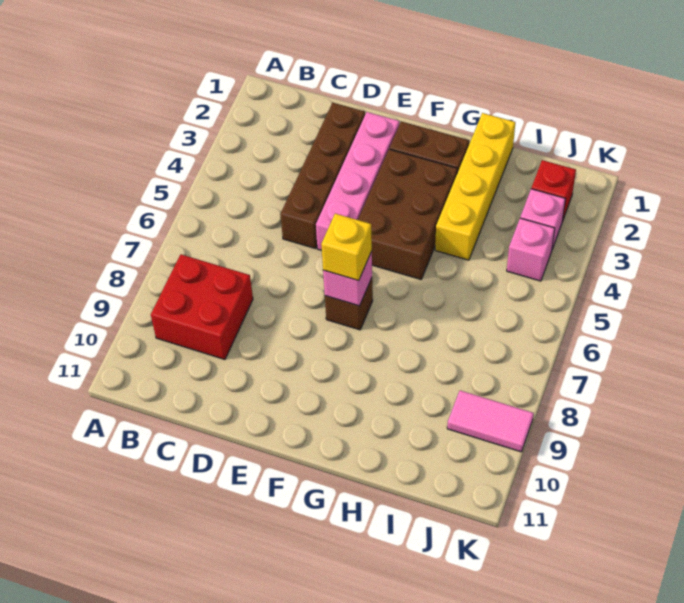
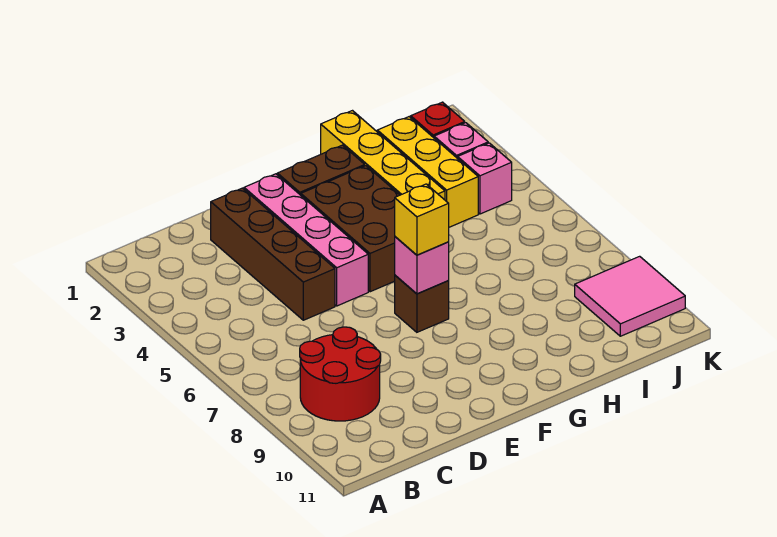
red 2x2 brick [151,254,253,360] -> red 2x2 round brick [300,327,381,421]
none -> yellow 1x3 brick [377,117,478,227]
pink 1x2 tile [447,390,534,452] -> pink 2x2 tile [575,256,685,336]

